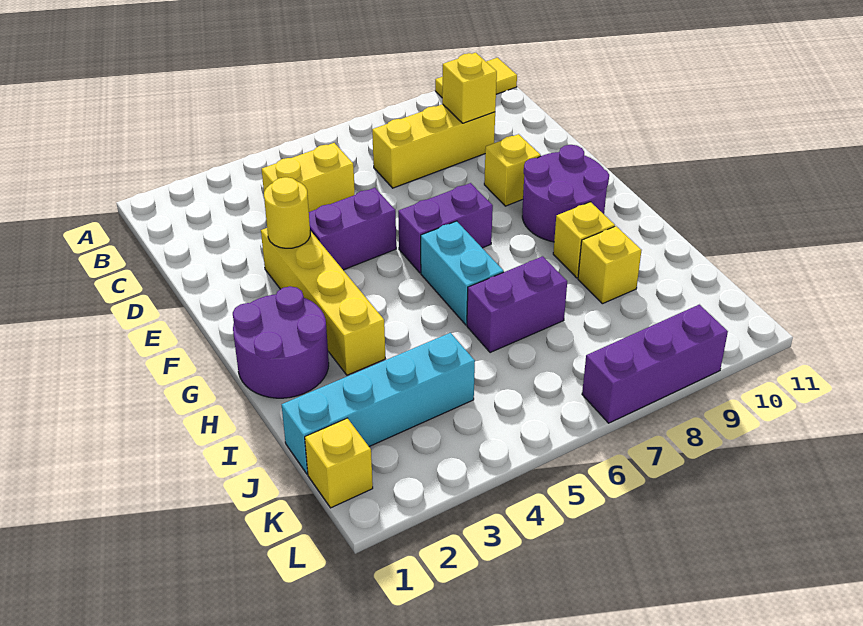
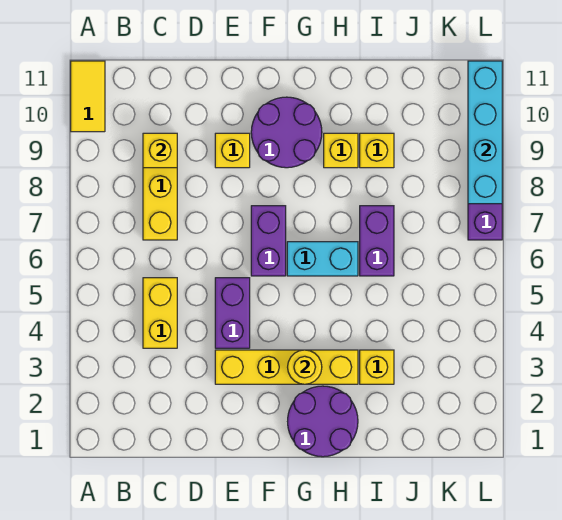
yellow 1x1 round brick [264,177,310,248] -> yellow 1x1 round brick moved to [288,350,322,384]
cyan 1x4 brick [282,333,475,474] -> cyan 1x4 brick moved to [468,61,502,204]
yellow 1x1 brick [305,418,373,508] -> yellow 1x1 brick moved to [360,350,394,384]

